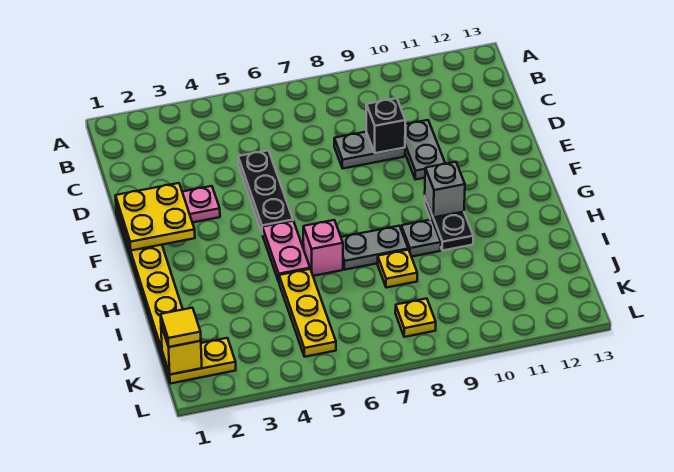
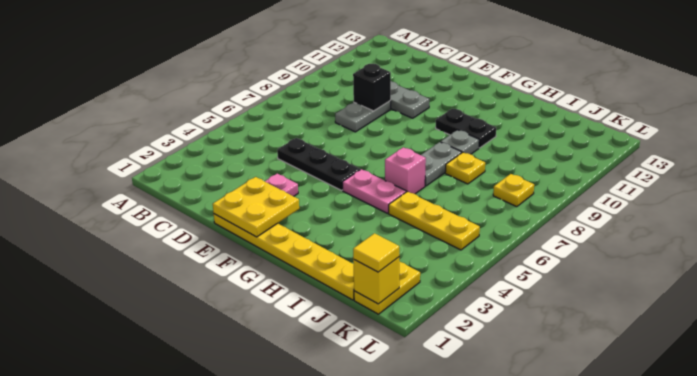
grey 1x1 brick [425,162,465,218] -> none

